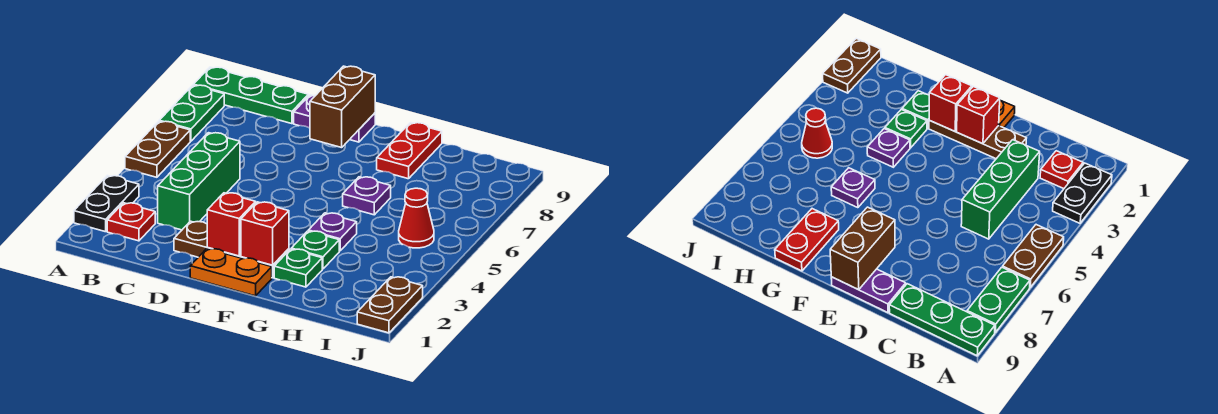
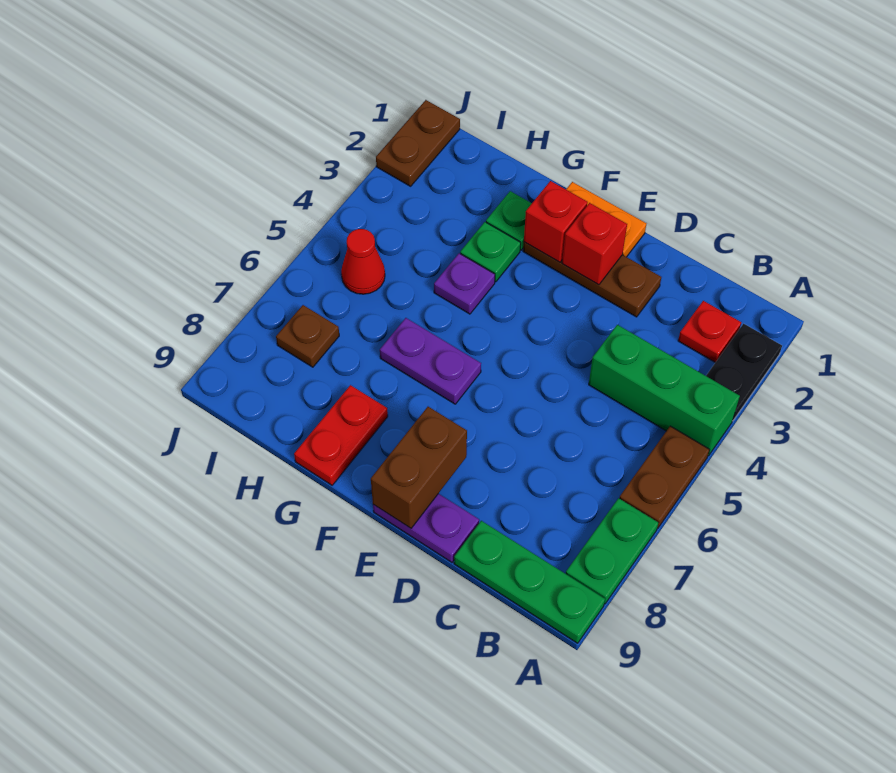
green 1x3 brick [158,133,240,230] -> green 1x3 brick turned to [589,325,740,456]
purple 1x1 plate [343,177,391,215] -> purple 1x2 plate [380,318,481,404]
none -> brown 1x1 plate [276,305,339,367]

